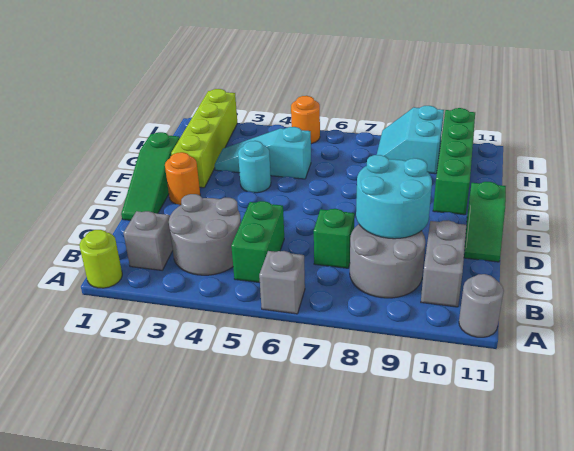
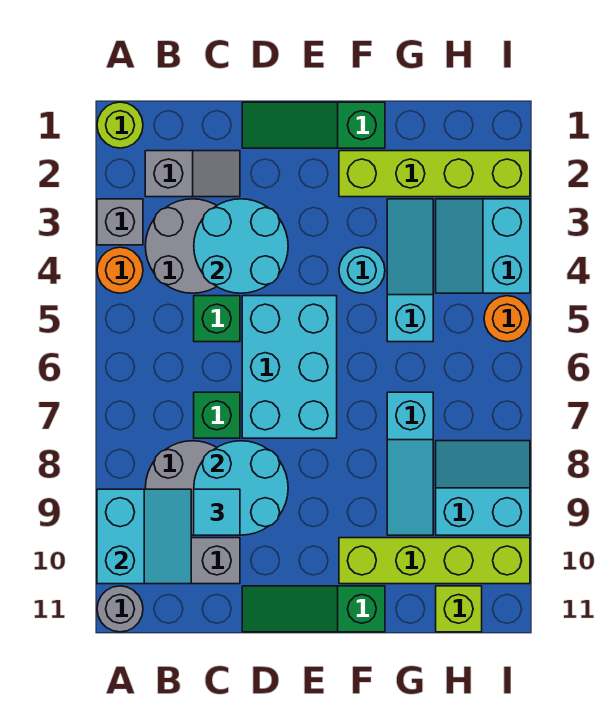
grey 1x1 brick [259,251,305,314] -> grey 1x1 brick moved to [97,199,143,245]
none -> cyan 2x2 slope [97,489,191,584]
green 1x2 brick [231,201,284,283] -> green 1x1 brick [194,296,240,342]
none -> cyan 2x2 round brick [194,199,288,293]
none -> cyan 1x1 tile [194,489,240,535]
none -> cyan 2x3 brick [242,296,337,438]
green 1x2 slope [464,182,506,262] -> green 1x3 slope [242,586,385,632]
orange 1x1 round brick [165,152,200,205] -> orange 1x1 round brick moved to [97,247,143,293]
green 1x4 brick [433,108,475,215] -> lime 1x4 brick [339,538,530,584]
none -> cyan 1x3 slope [387,392,433,535]
none -> cyan 2x2 slope [436,199,530,293]
none -> lime 1x1 brick [436,586,482,632]

